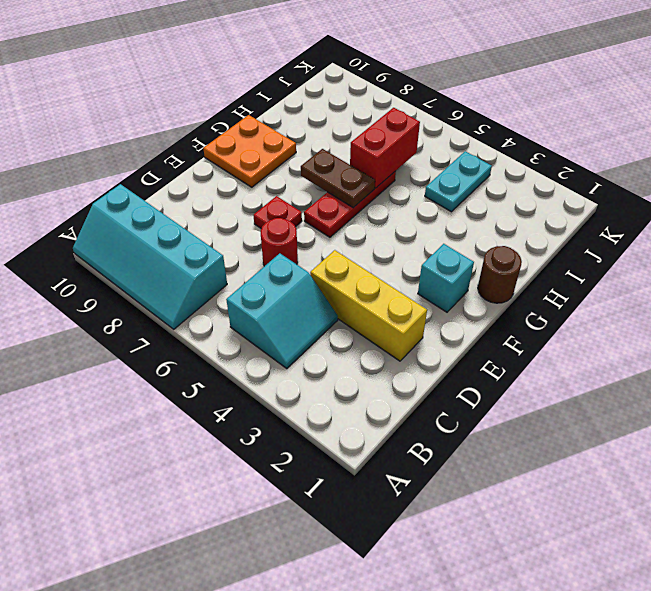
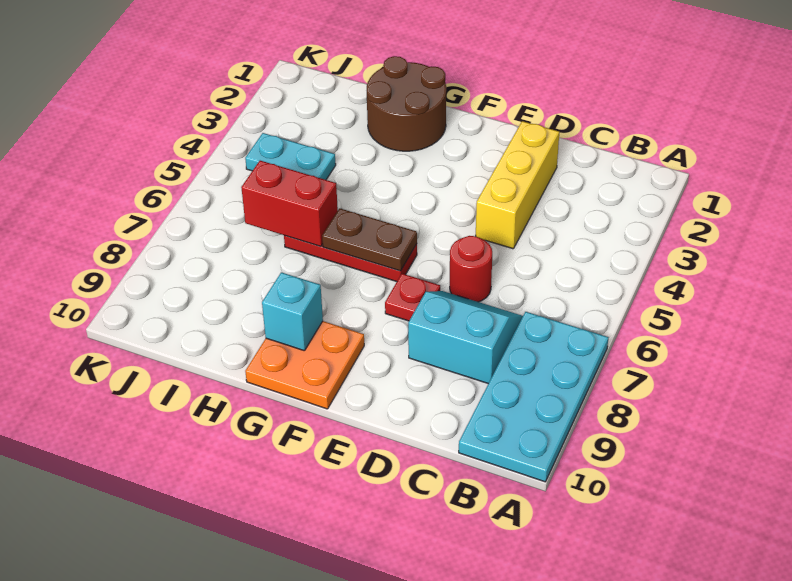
cyan 2x4 slope [73,184,227,329] -> cyan 2x4 plate [459,312,609,482]
cyan 2x2 slope [226,254,338,368] -> cyan 2x2 slope moved to [408,291,523,384]
cyan 1x1 brick [418,244,474,312] -> cyan 1x1 brick moved to [262,272,323,351]
brown 1x1 round brick [478,246,522,303] -> brown 2x2 round brick [367,56,446,151]
brown 1x2 plate [301,149,375,208] -> brown 1x2 plate turned to [322,208,417,271]

